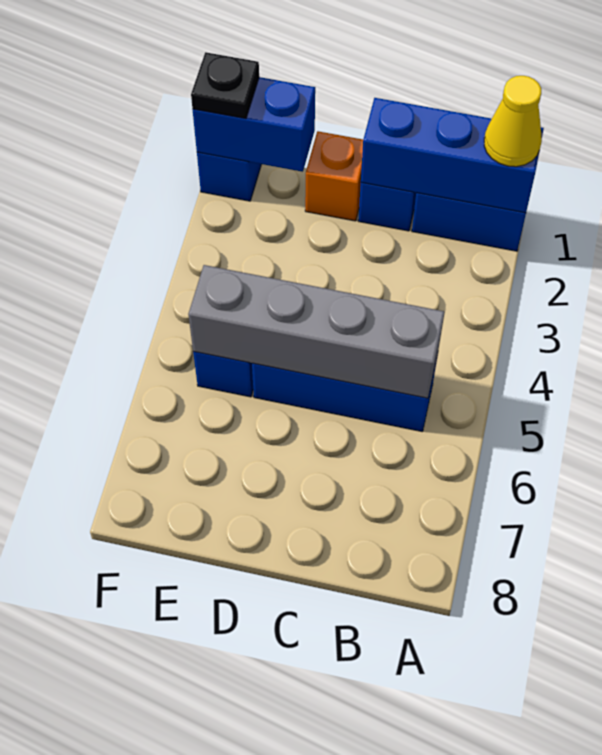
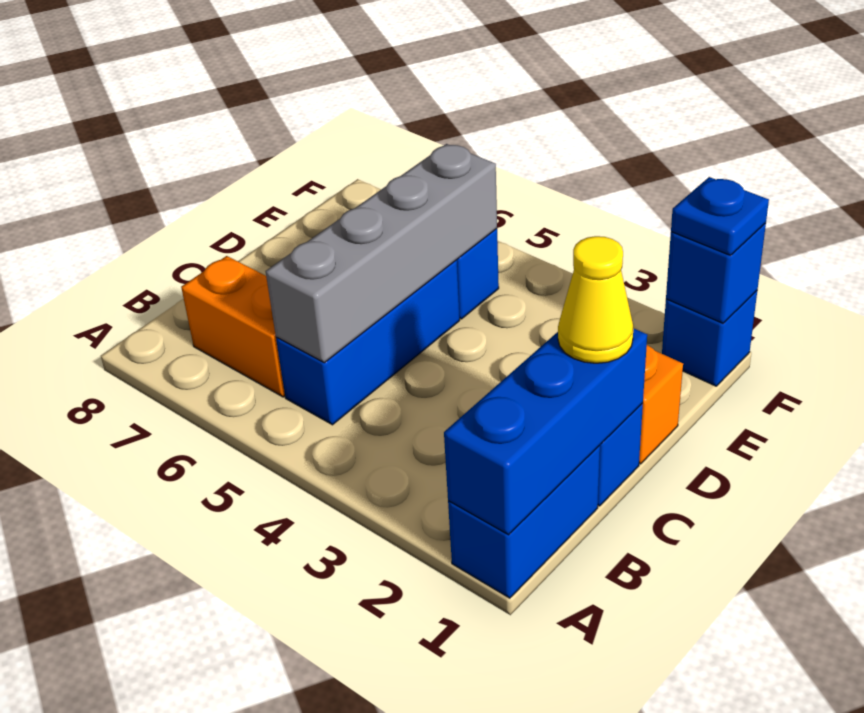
yellow 1x1 cone [484,76,542,167] -> yellow 1x1 cone moved to [558,236,633,363]
none -> orange 1x2 brick [181,256,285,397]
blue 1x2 brick [193,77,315,172] -> blue 1x1 brick [666,223,766,323]
black 1x1 plate [191,52,259,119] -> blue 1x1 plate [671,177,769,255]

